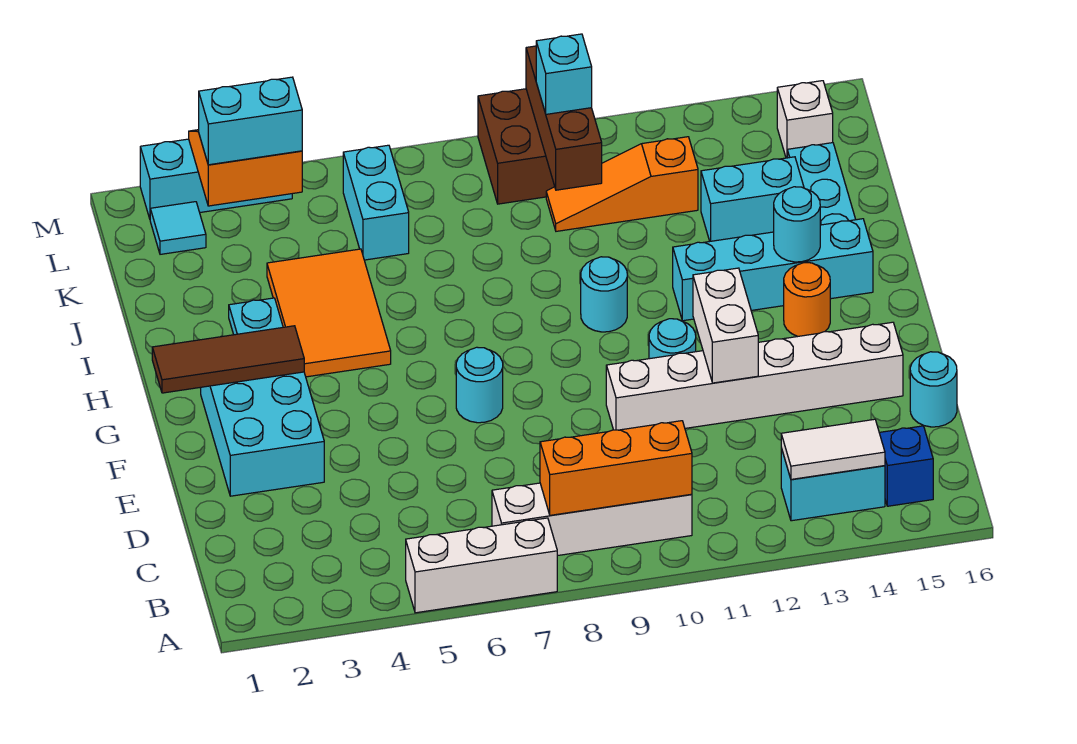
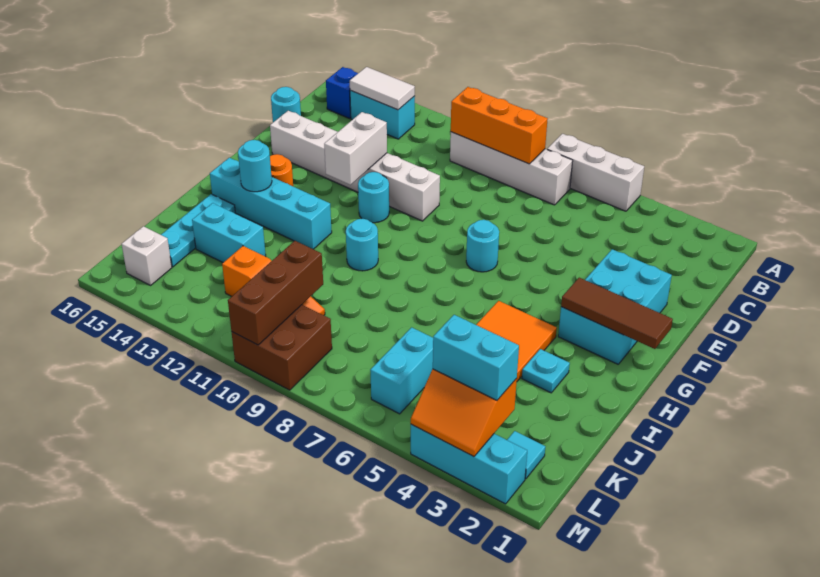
cyan 1x1 brick [536,34,592,114] -> none

